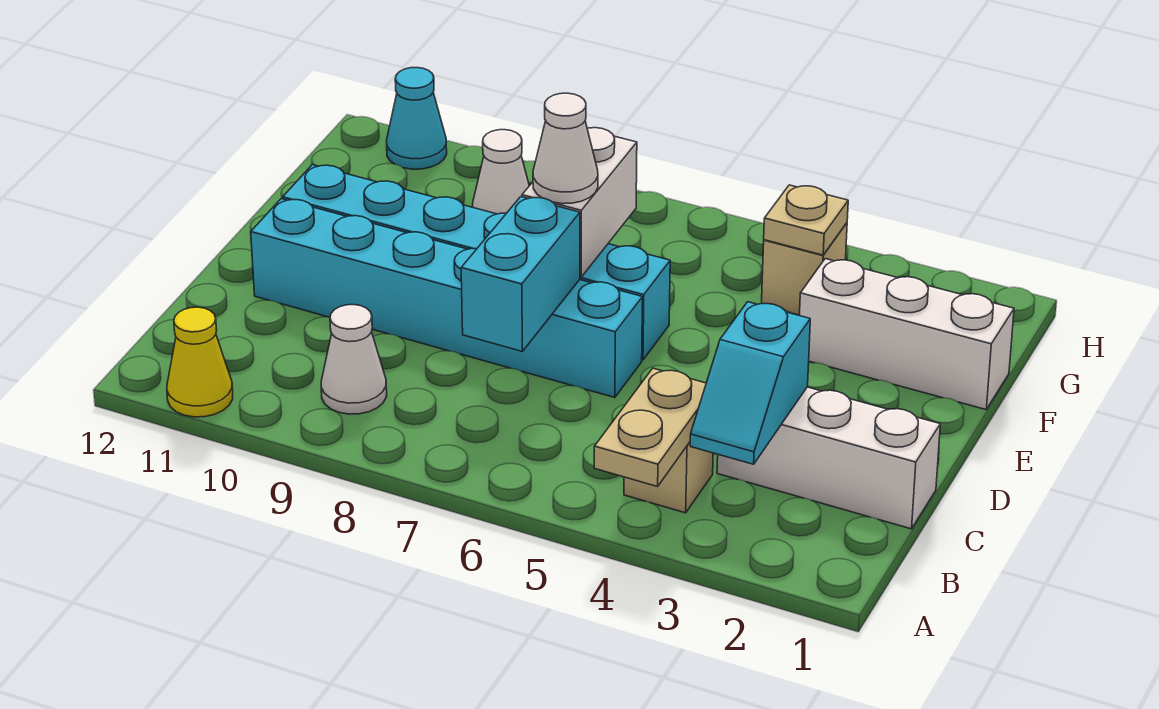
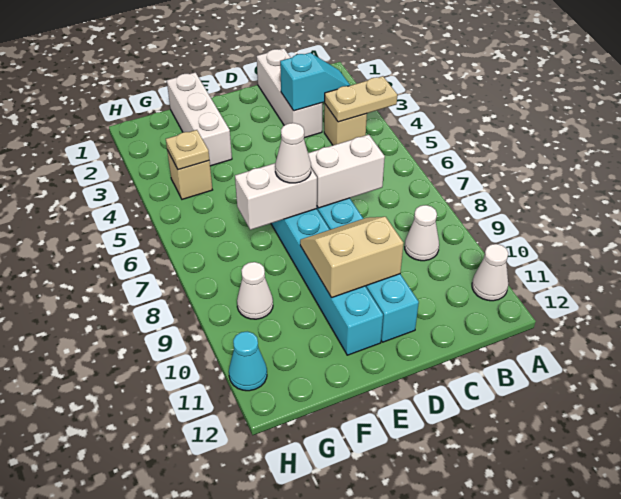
yellow 1x1 cone [167,307,233,417] -> white 1x1 cone [472,244,508,301]
cyan 1x2 brick [461,197,580,352] -> white 1x2 brick [308,135,385,208]
none -> tan 2x2 slope [300,217,403,298]

